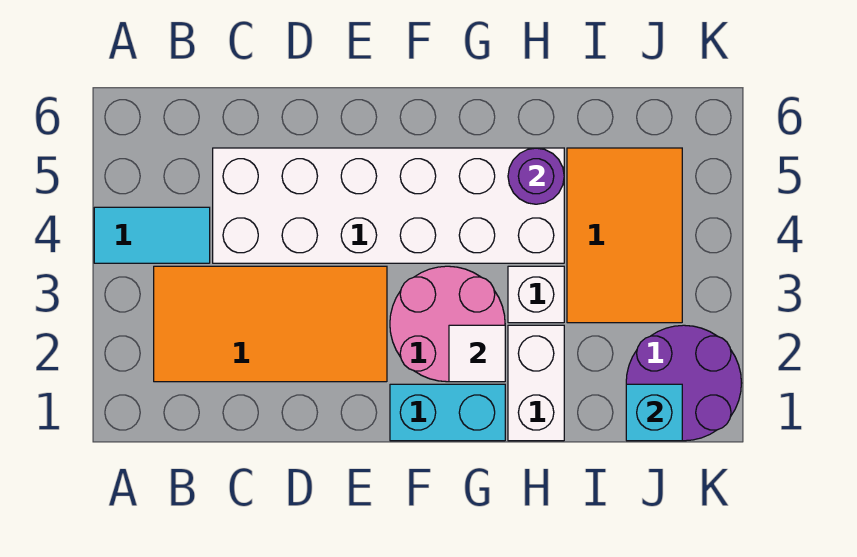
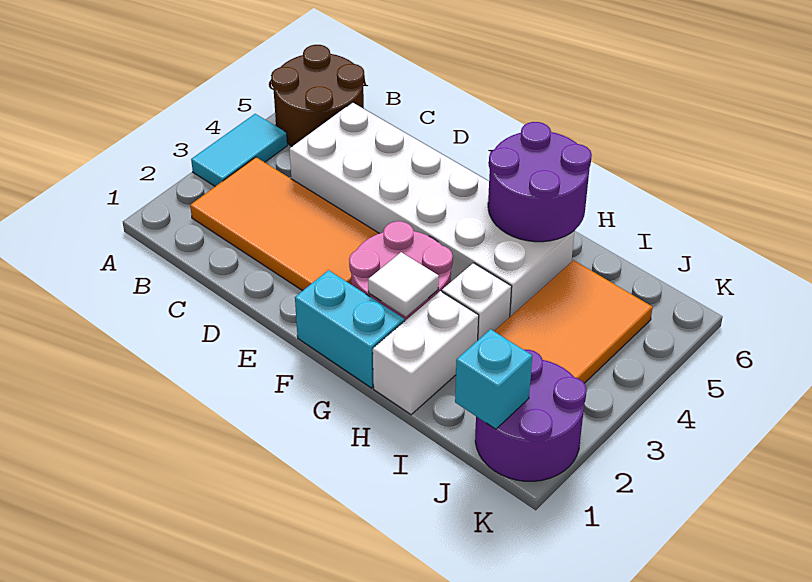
cyan 1x2 tile [94,207,210,263] -> cyan 1x2 tile turned to [191,114,287,186]
none -> brown 2x2 round brick [271,45,365,146]
purple 1x1 round brick [508,148,564,204] -> purple 2x2 round brick [488,122,592,242]

